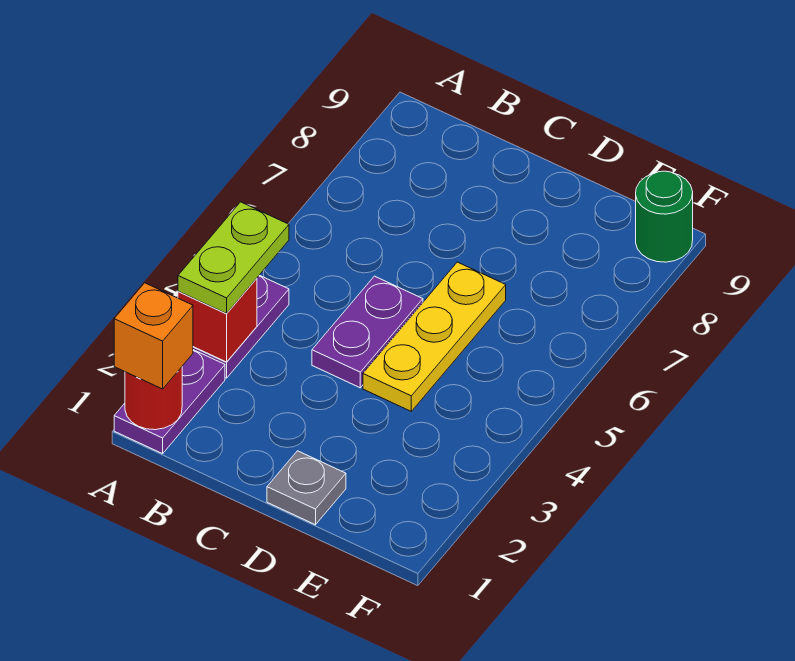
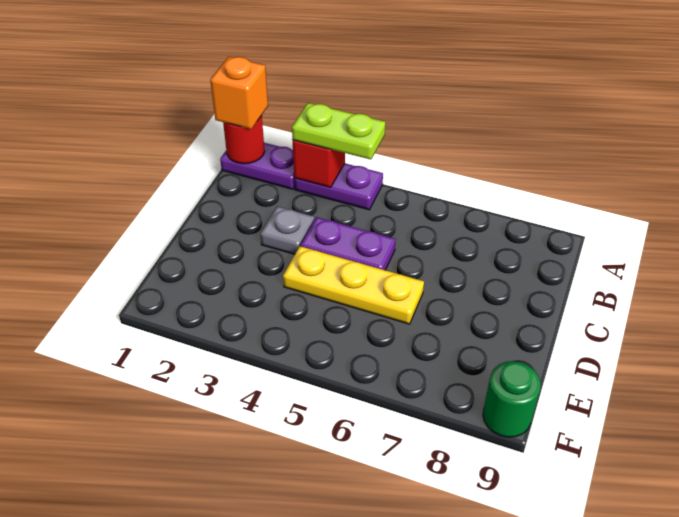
grey 1x1 plate [267,451,346,525] -> grey 1x1 plate moved to [260,206,314,254]

